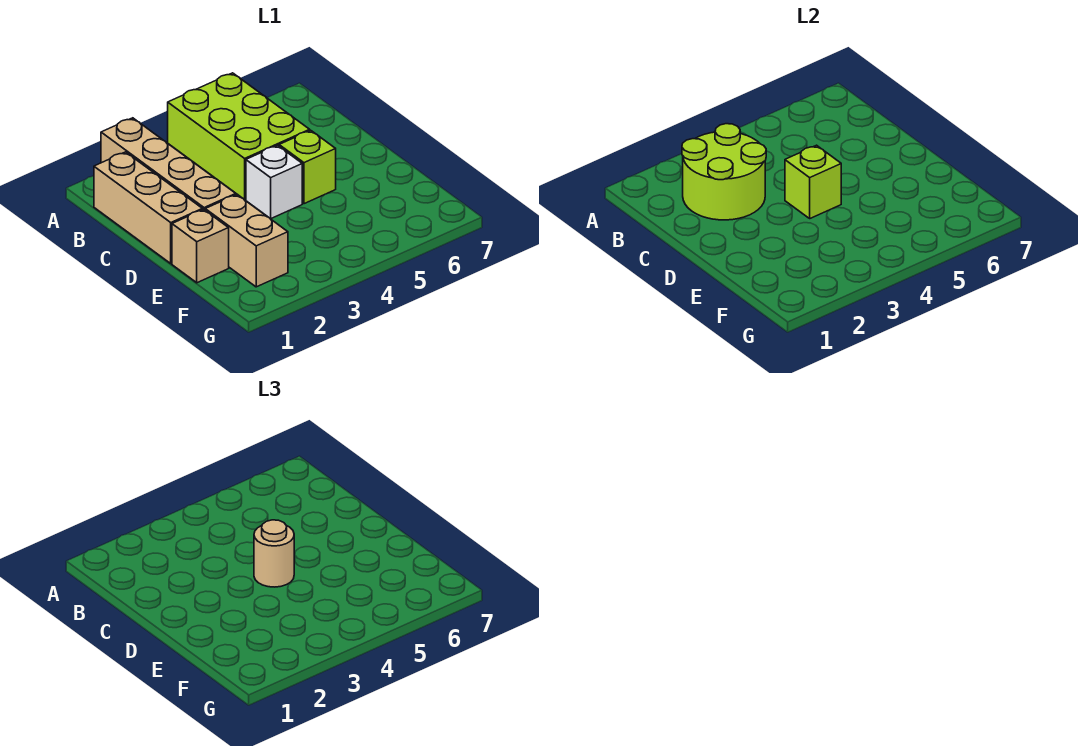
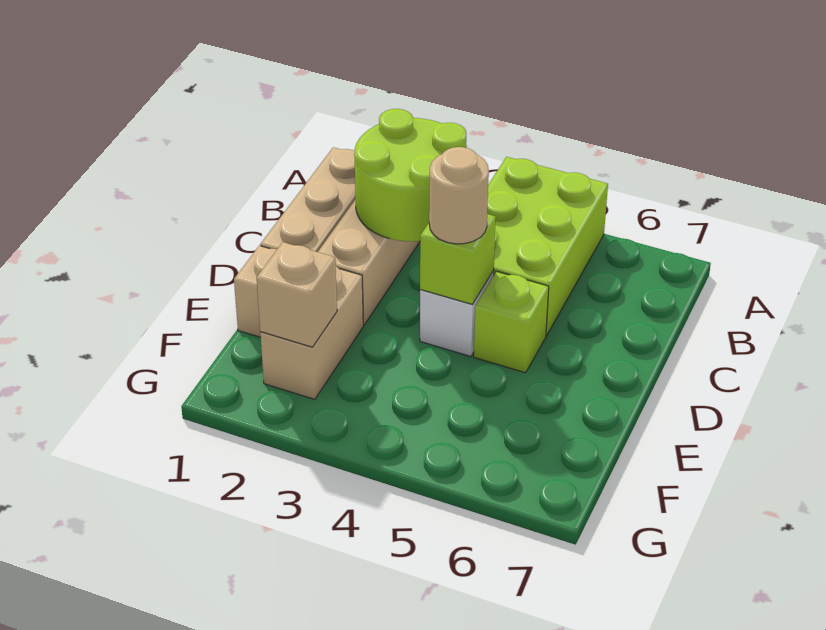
none -> tan 1x1 brick [257,242,337,347]

